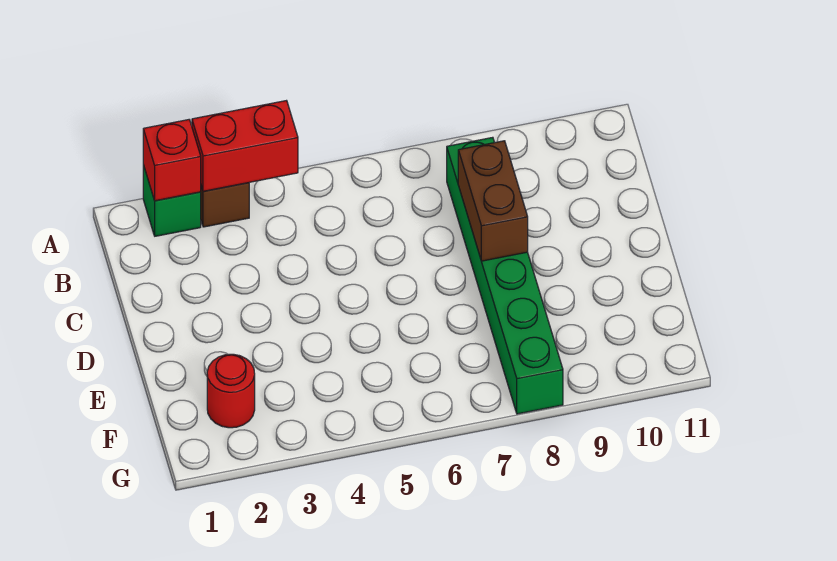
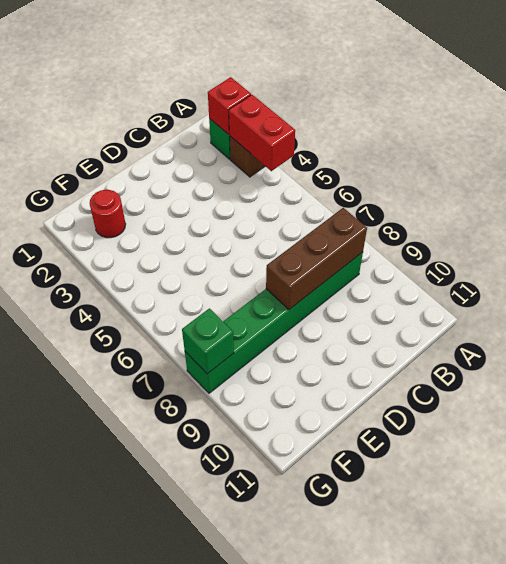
brown 1x2 brick [458,141,528,261] -> brown 1x3 brick [266,208,367,310]
none -> green 1x1 brick [182,308,234,374]

